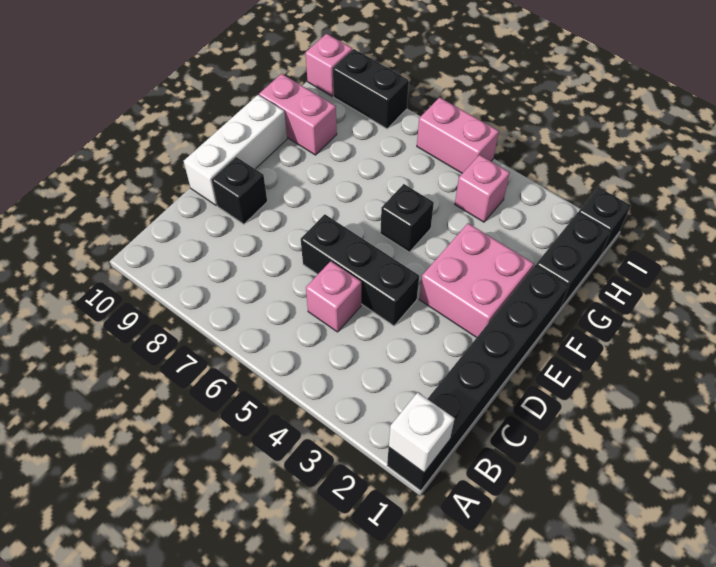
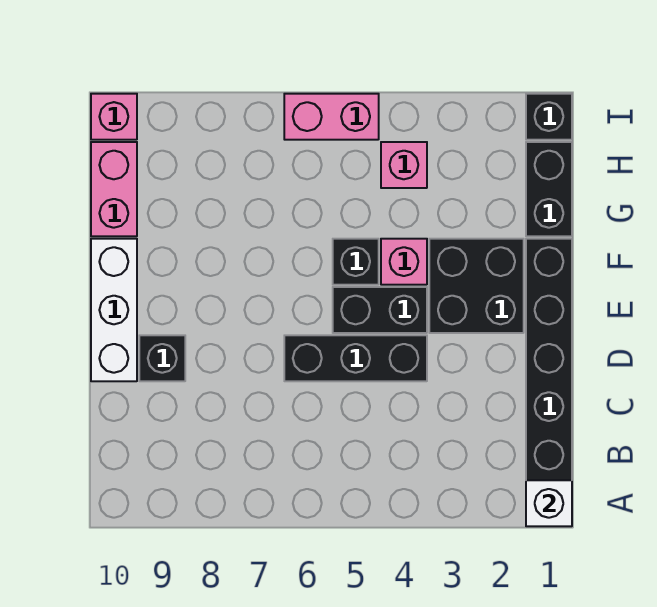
pink 1x1 brick [306,261,361,332] -> pink 1x1 brick moved to [381,239,427,285]
pink 2x2 brick [419,223,534,337] -> black 2x2 brick [429,239,524,333]
pink 1x2 brick [259,74,337,155] -> pink 1x2 brick turned to [91,142,137,236]
black 1x2 brick [333,49,409,129] -> black 1x2 brick moved to [333,287,427,333]

